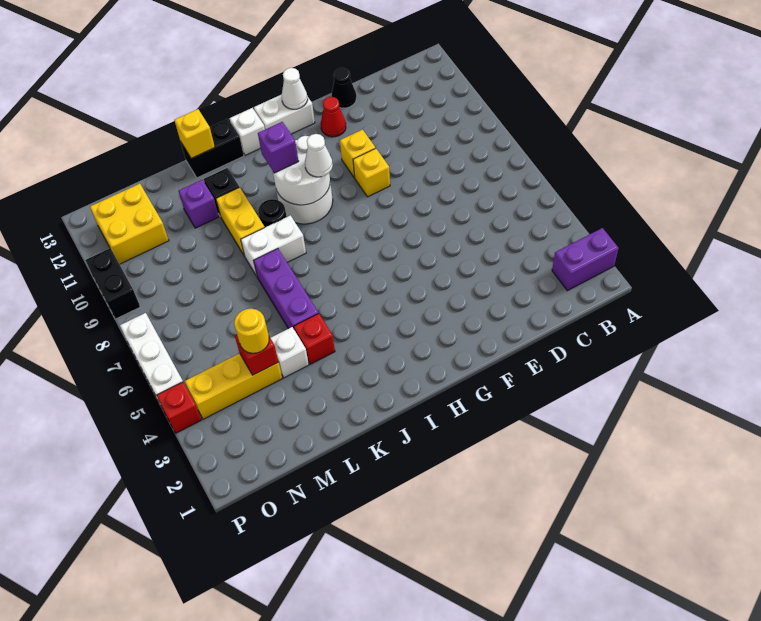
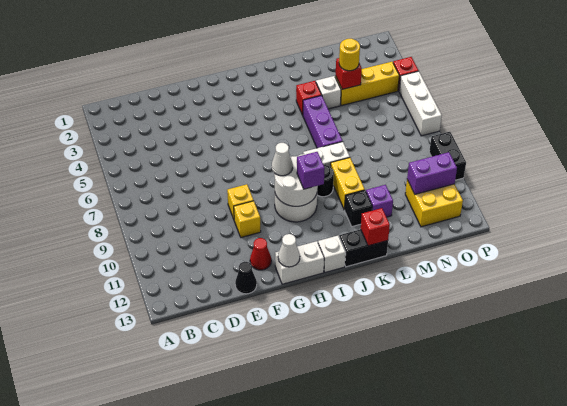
purple 1x2 brick [552,228,619,291] -> purple 1x2 brick moved to [407,152,457,194]
yellow 1x1 brick [174,109,215,158] -> red 1x1 brick [361,208,390,246]

